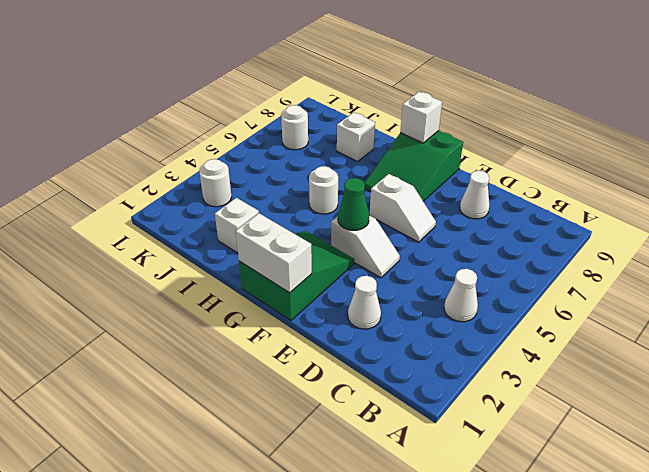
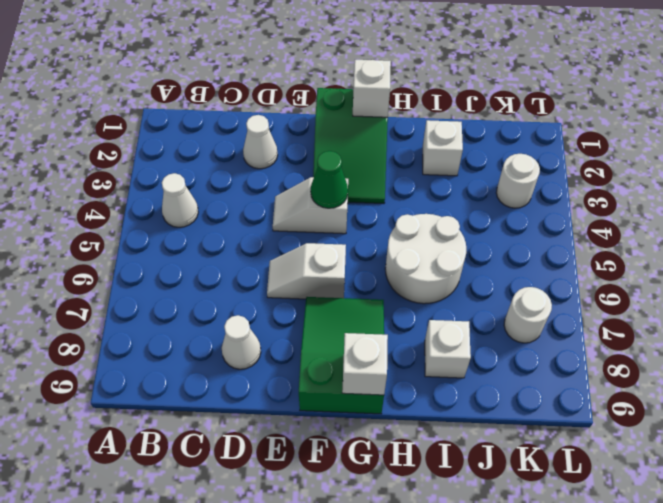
white 1x2 brick [236,213,312,293] -> white 1x1 brick [353,60,391,117]
white 1x1 round brick [309,166,338,214] -> white 2x2 round brick [385,214,466,304]

